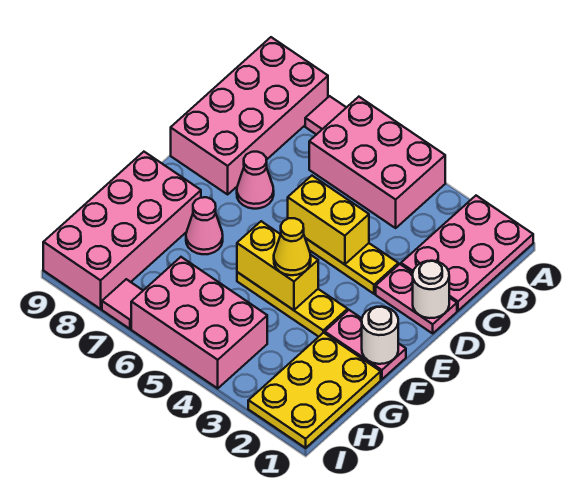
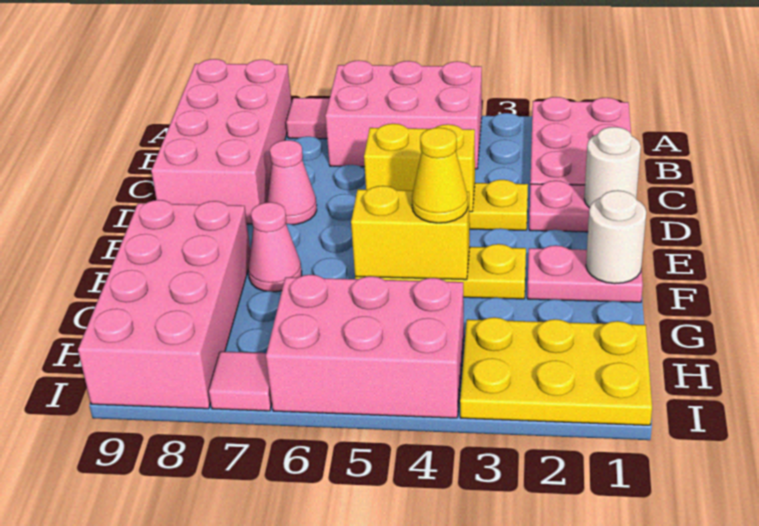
yellow 2x3 plate [248,333,381,448] -> yellow 2x3 plate turned to [460,317,652,425]

